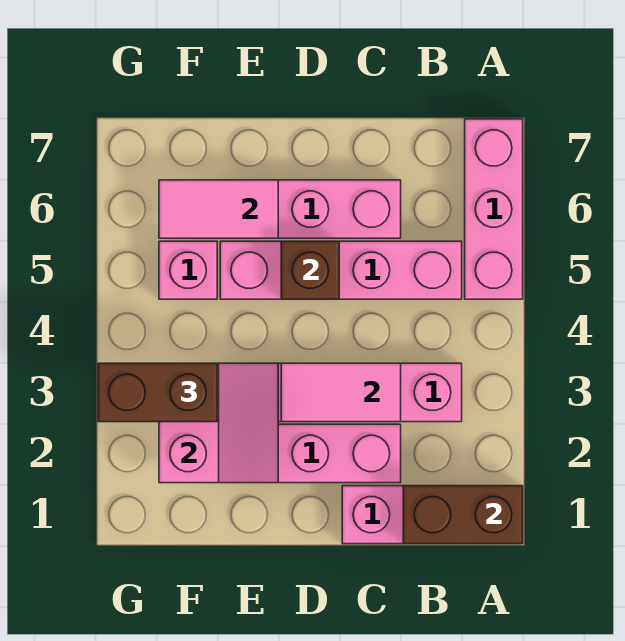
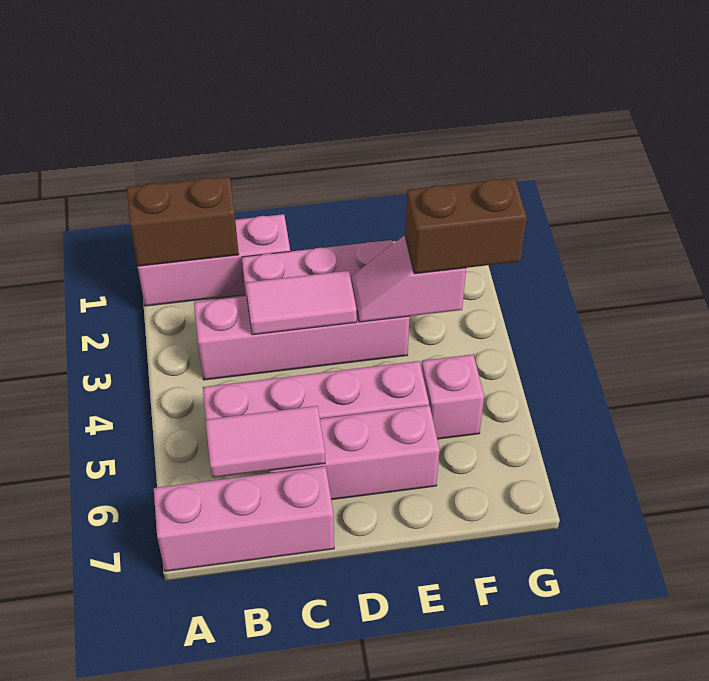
pink 1x3 brick [465,119,523,299] -> pink 1x3 brick turned to [154,466,334,571]
brown 1x1 brick [281,241,339,299] -> none
pink 2x2 slope [159,363,278,483] -> pink 1x2 slope [352,236,466,322]
pink 1x2 tile [159,180,278,238] -> pink 1x2 tile moved to [206,406,325,478]

